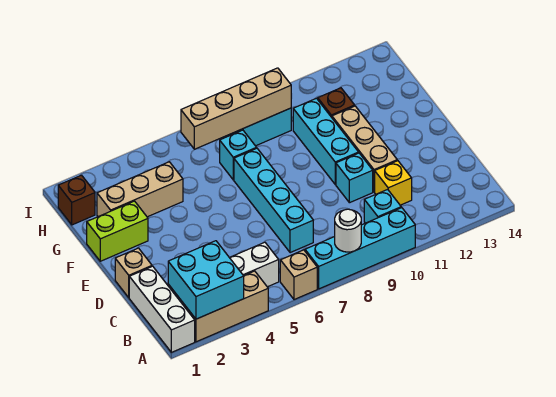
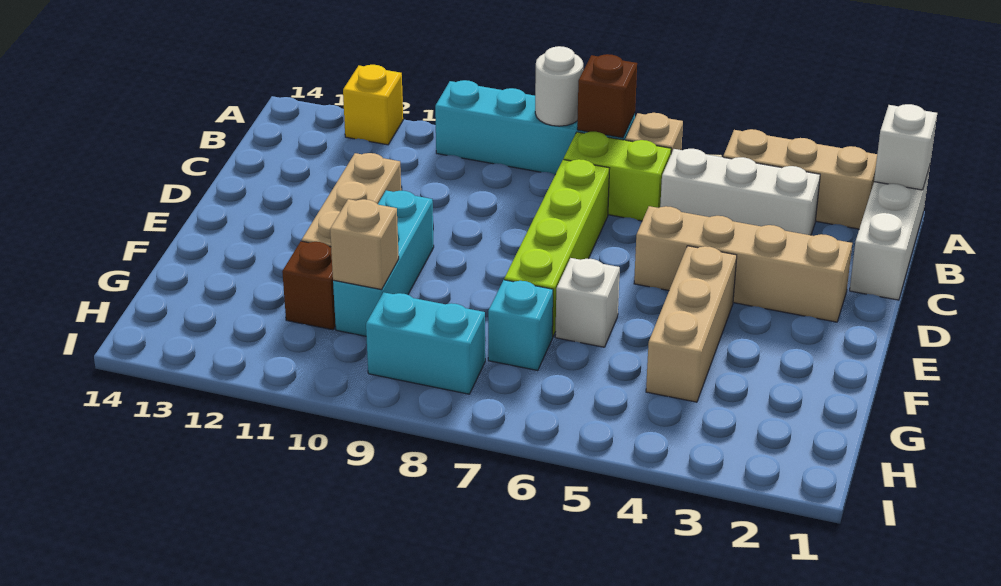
none -> white 1x1 brick [874,104,937,190]
cyan 2x2 brick [168,241,244,319] -> none
cyan 1x1 brick [364,190,401,223] -> none
cyan 1x4 brick [234,148,313,253] -> lime 1x4 brick [504,159,610,337]
yellow 1x1 brick [375,161,412,205] -> yellow 1x1 brick moved to [343,65,403,145]
tan 1x1 brick [115,248,152,298] -> tan 1x1 brick moved to [330,199,399,290]
cyan 1x1 brick [336,153,373,203] -> none
lime 1x2 brick [87,201,148,261] -> lime 1x2 brick moved to [564,132,671,221]
none -> white 1x1 brick [555,258,620,347]
tan 1x3 brick [97,162,183,217] -> tan 1x3 brick turned to [646,246,737,402]
brown 1x1 brick [58,175,95,225] -> brown 1x1 brick moved to [577,54,637,138]
tan 1x4 brick [181,68,291,149] -> tan 1x4 brick moved to [634,206,852,322]

